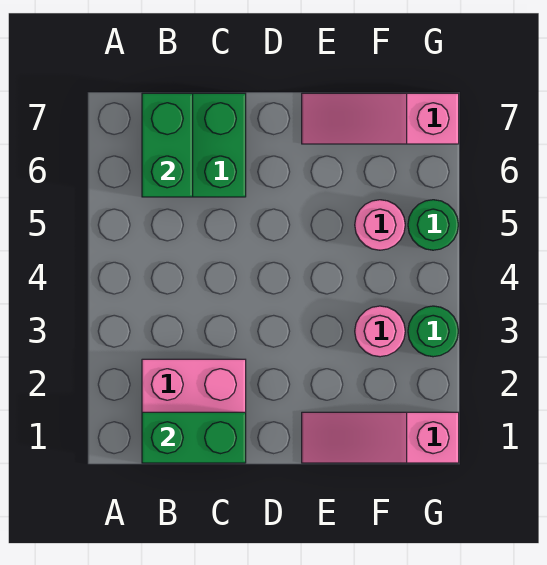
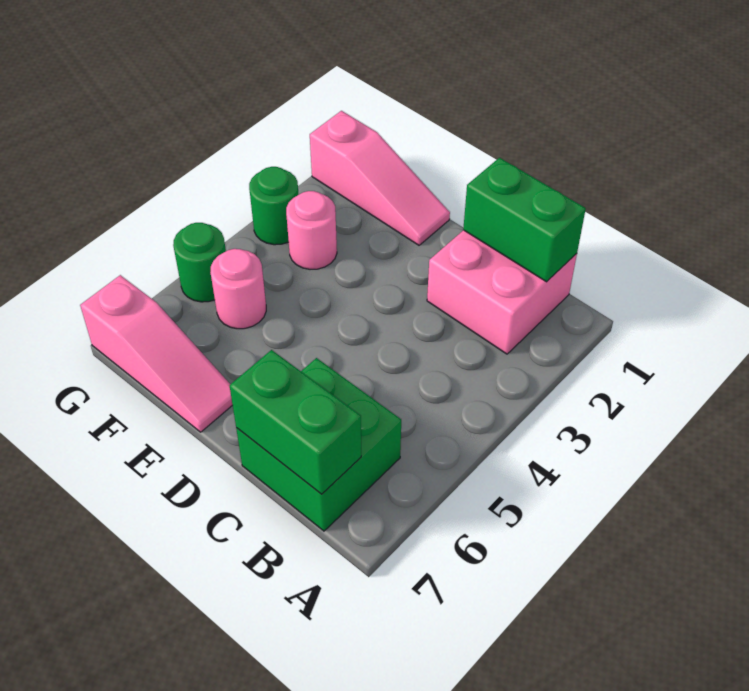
green 1x2 brick [142,93,193,197] -> green 1x2 brick turned to [230,350,361,494]

